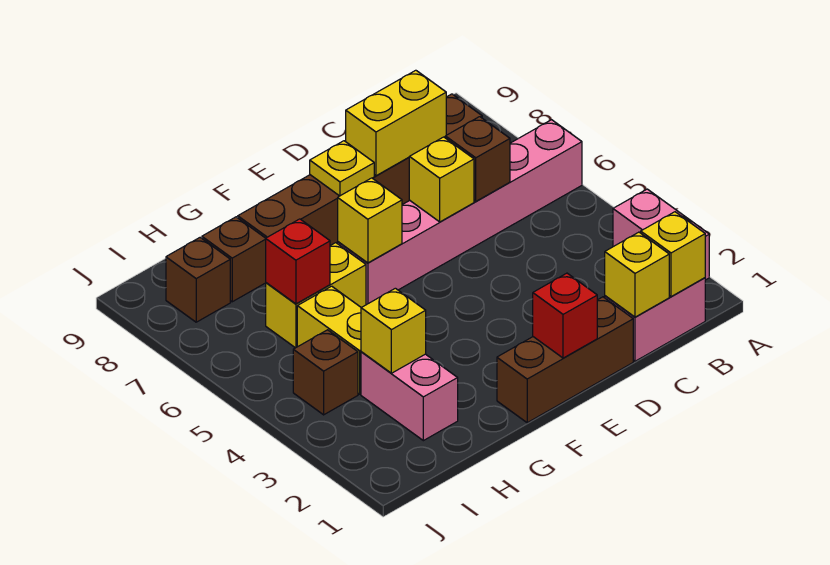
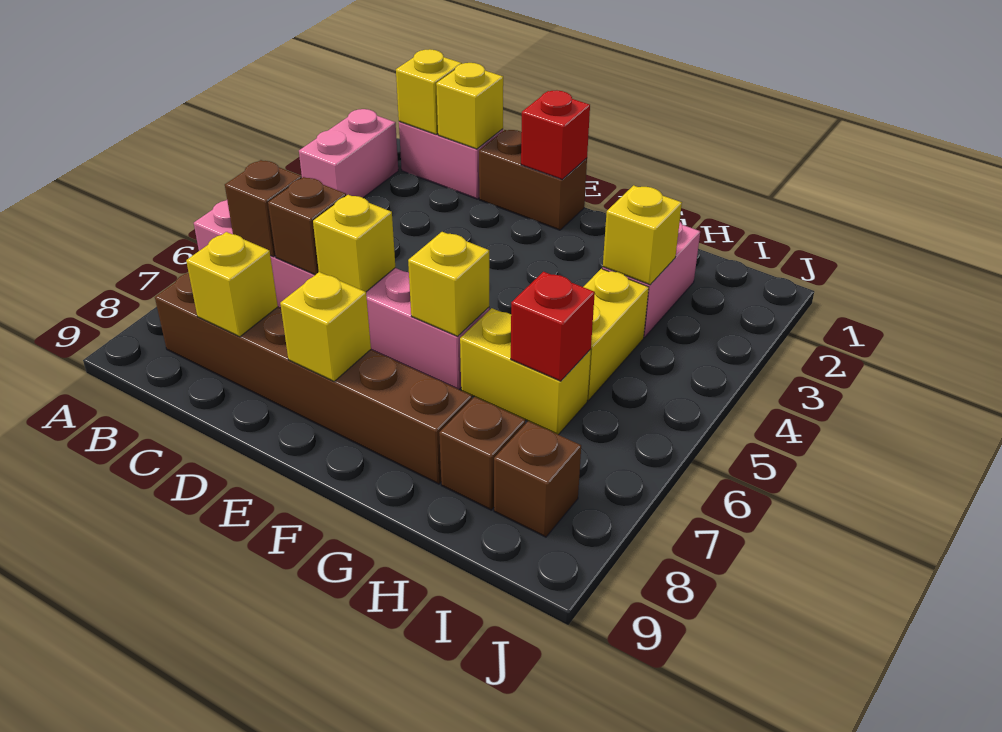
yellow 1x2 brick [346,70,446,176] -> yellow 1x1 brick [186,232,278,337]
brown 1x3 brick [497,297,633,423] -> brown 1x2 brick [479,130,587,230]
yellow 1x1 plate [310,141,374,196] -> yellow 1x1 brick [280,272,371,381]
brown 1x1 brick [293,330,358,415] -> brown 1x1 brick moved to [225,160,302,257]

